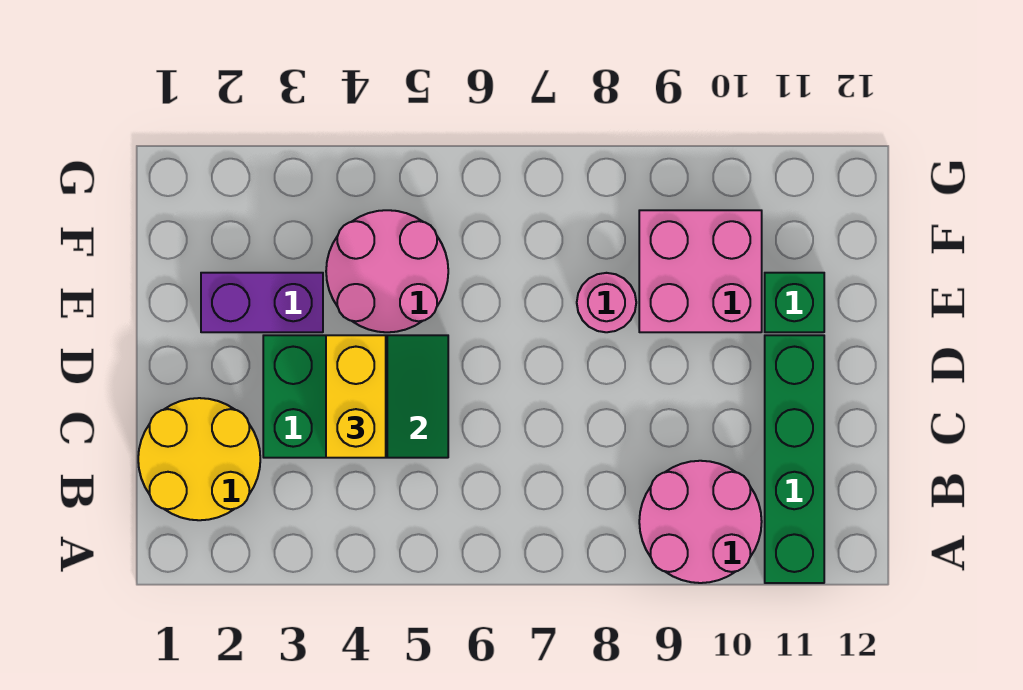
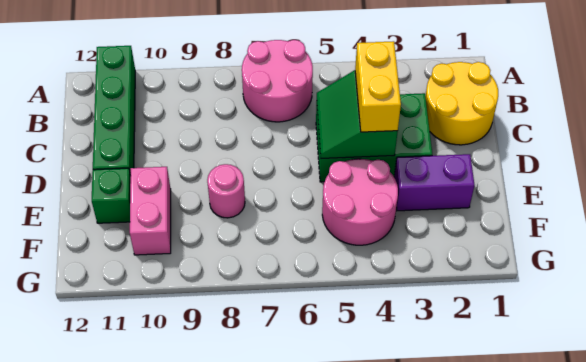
pink 2x2 round brick [639,461,762,583] -> pink 2x2 round brick moved to [242,40,313,122]
pink 2x2 brick [639,210,762,332] -> pink 1x2 brick [130,167,171,255]

